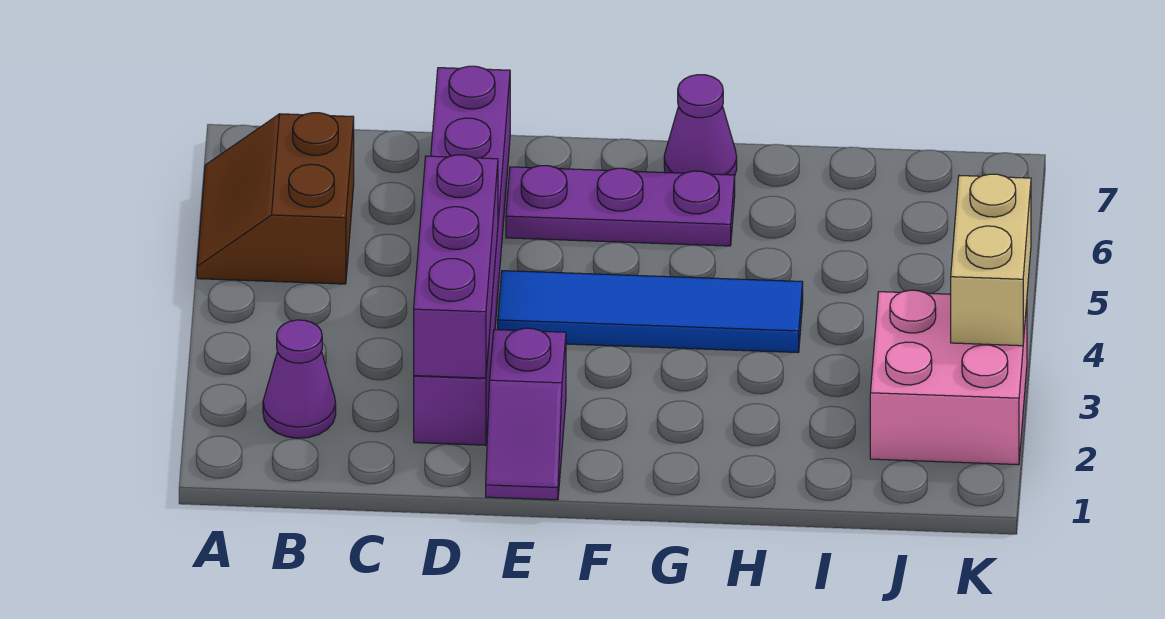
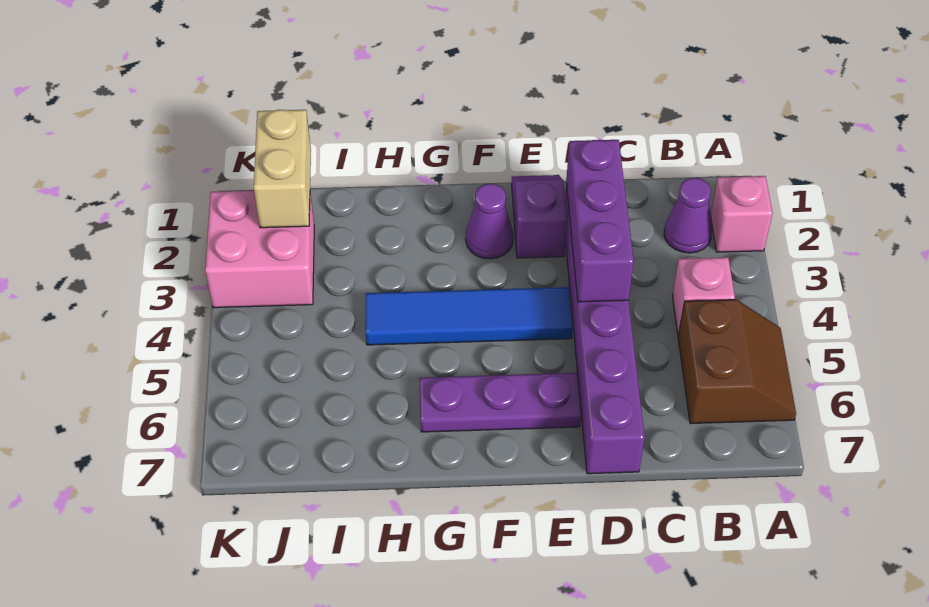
none -> pink 1x1 brick [711,176,772,252]
none -> pink 1x1 brick [672,257,735,335]
purple 1x1 cone [664,75,737,175] -> purple 1x1 cone moved to [466,184,513,259]
tan 1x2 brick [951,174,1031,346] -> tan 1x2 brick moved to [254,110,311,228]

